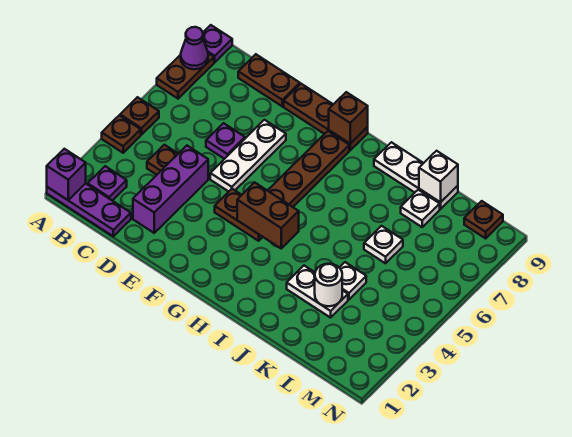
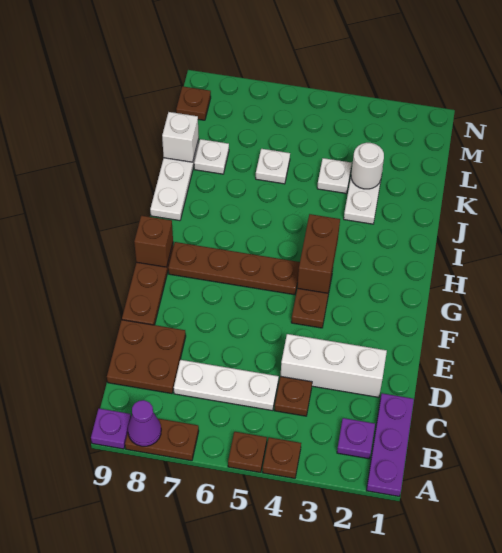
purple 1x1 brick [47,149,86,200] -> none
brown 1x2 plate [238,54,300,106] -> brown 2x2 plate [107,320,186,394]
purple 1x3 brick [133,146,208,233] -> white 1x3 brick [281,334,387,397]
purple 1x1 plate [206,123,245,159] -> none
white 1x3 plate [210,120,286,192] -> white 1x3 plate moved to [174,360,279,411]

